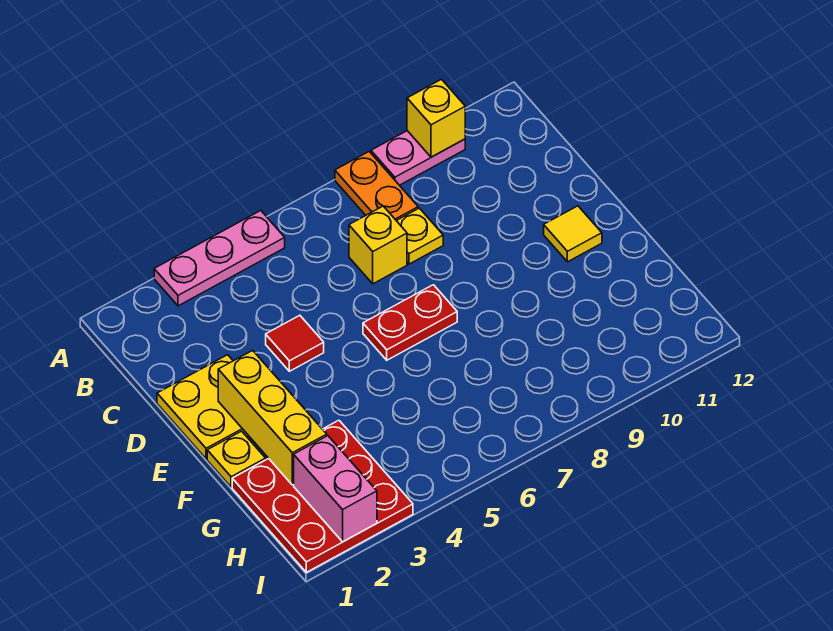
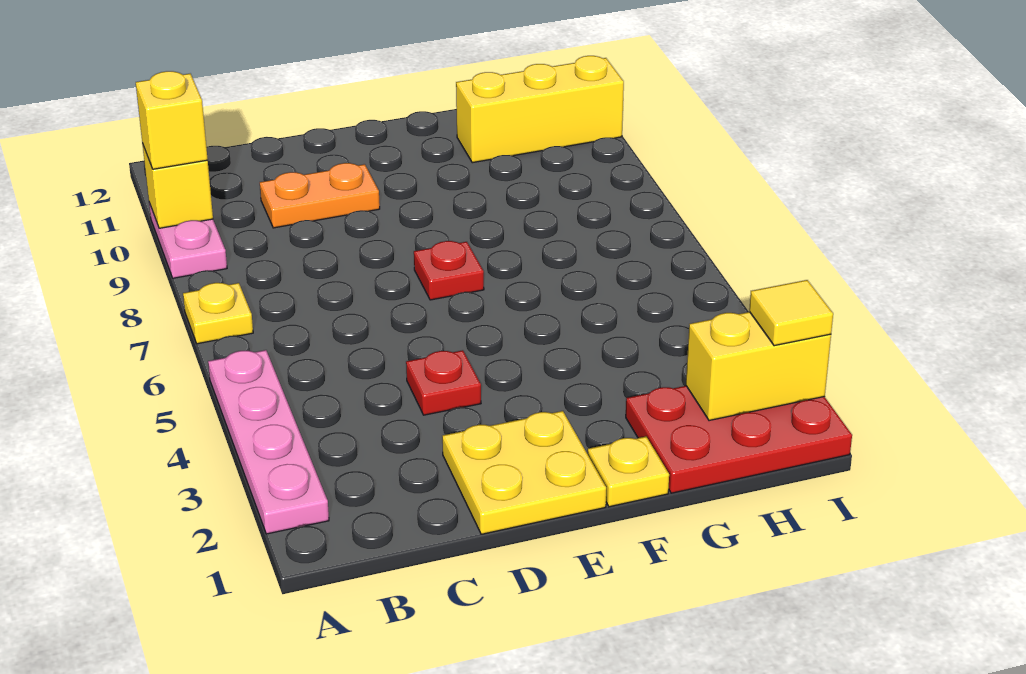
pink 1x3 plate [154,211,285,306] -> pink 1x4 plate [208,350,329,534]
orange 1x2 plate [335,152,418,221] -> orange 1x2 plate moved to [260,163,380,228]
yellow 1x1 brick [349,206,407,284] -> yellow 1x1 brick moved to [136,71,208,169]
yellow 1x1 plate [397,208,443,264] -> yellow 1x1 plate moved to [183,283,253,344]
red 1x1 tile [266,315,324,371] -> red 1x1 plate [406,350,481,415]
yellow 1x3 brick [218,350,327,485] -> yellow 1x3 brick moved to [456,56,624,163]
red 1x2 plate [363,285,457,360] -> red 1x1 plate [414,241,484,300]
yellow 1x1 tile [544,206,602,262] -> yellow 1x1 tile moved to [749,280,833,346]
red 3x3 plate [232,420,413,572] -> red 2x3 plate [626,386,852,493]
pink 1x2 brick [294,436,377,542] -> yellow 1x2 brick [686,312,831,421]

